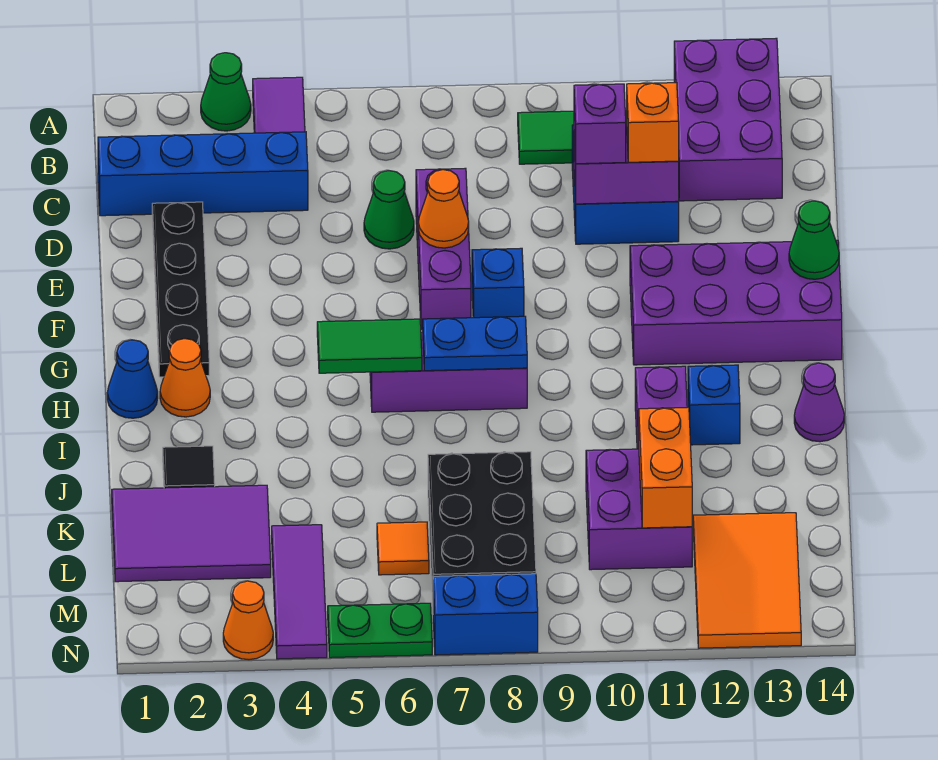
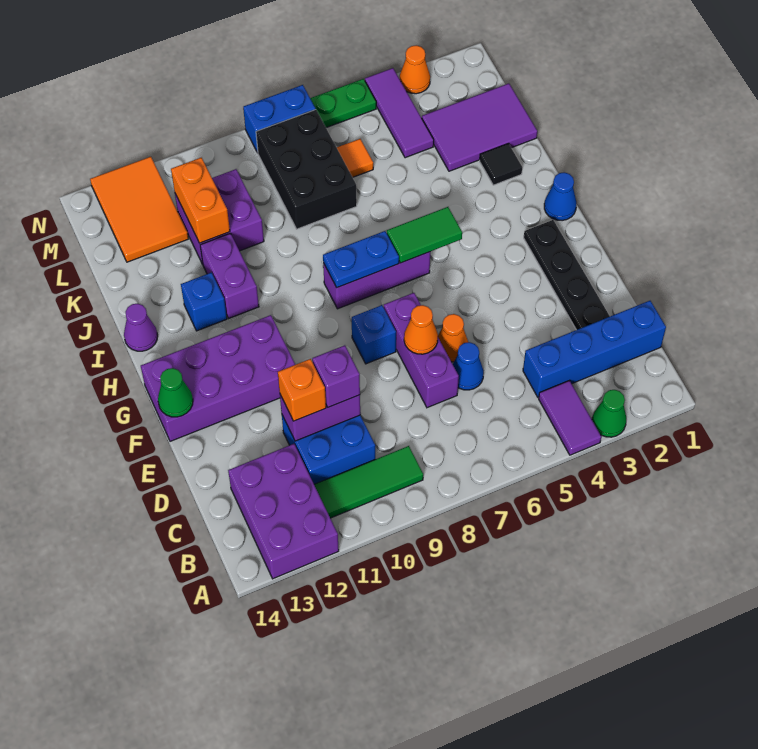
green 1x1 cone [364,170,414,249] -> blue 1x1 cone [453,342,484,390]
orange 1x1 cone [160,339,210,417] -> orange 1x1 cone moved to [438,314,468,362]

